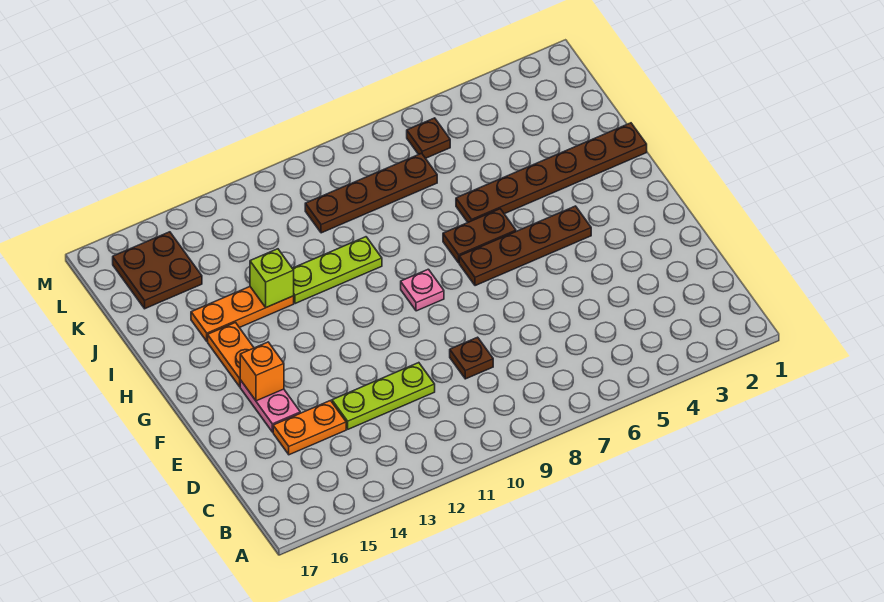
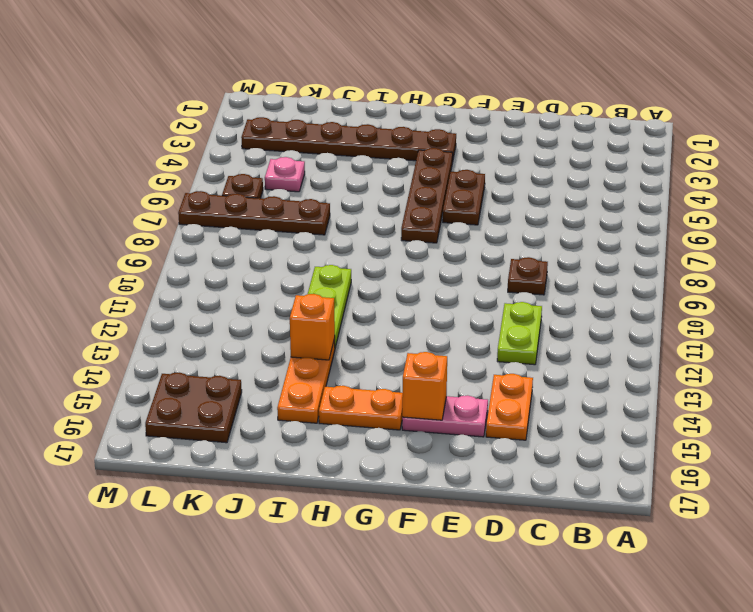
lime 1x3 plate [332,363,435,429] -> lime 1x2 plate [497,302,542,365]
pink 1x1 plate [401,269,444,311] -> pink 1x1 plate moved to [265,157,305,192]
brown 1x2 plate [443,209,516,263] -> brown 1x2 plate moved to [443,170,485,225]
brown 1x6 plate [456,123,647,222] -> brown 1x6 plate turned to [241,117,456,163]
lime 1x1 brick [250,249,294,307] -> orange 1x1 brick [290,294,335,360]
brown 1x4 plate [305,153,437,233] -> brown 1x4 plate turned to [178,191,330,235]

